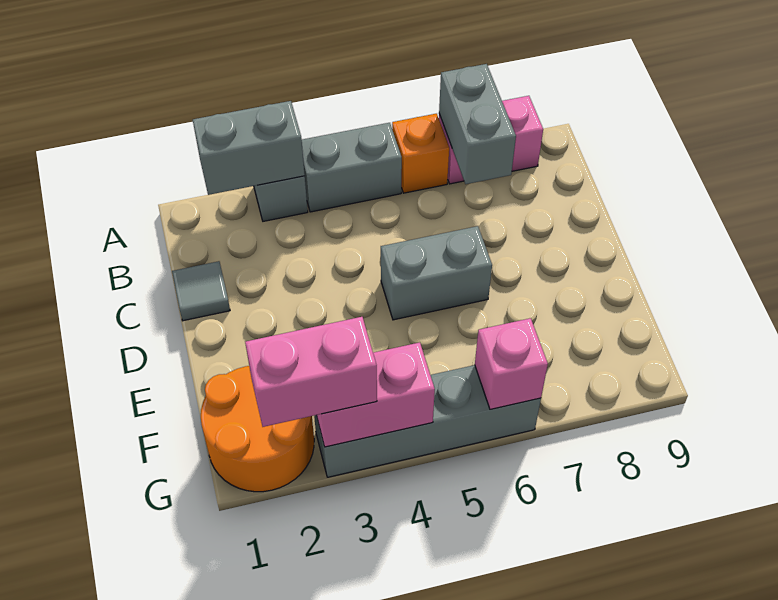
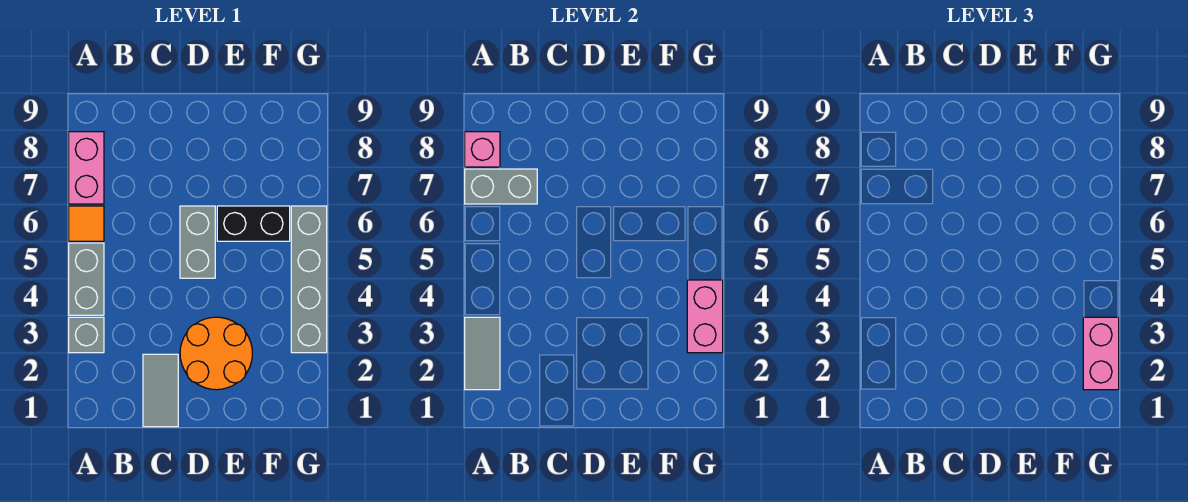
grey 1x2 brick [193,101,305,195] -> grey 1x2 tile [465,317,500,390]
orange 1x1 brick [392,114,449,193] -> orange 1x1 tile [69,206,104,241]
grey 1x1 tile [172,261,230,321] -> grey 1x2 tile [143,354,178,427]
none -> black 1x2 brick [217,206,290,241]
orange 2x2 round brick [201,366,314,492] -> orange 2x2 round brick moved to [180,317,252,390]
pink 1x1 brick [475,318,548,410] -> pink 1x1 brick moved to [465,132,500,167]

